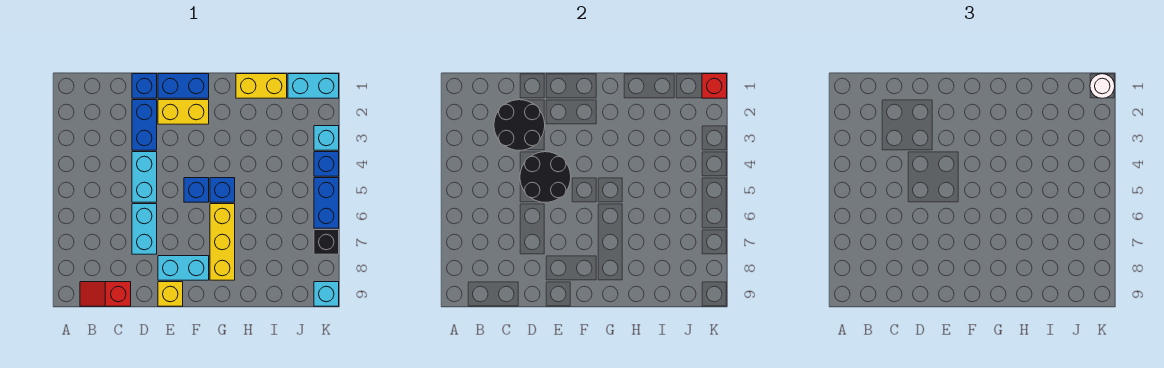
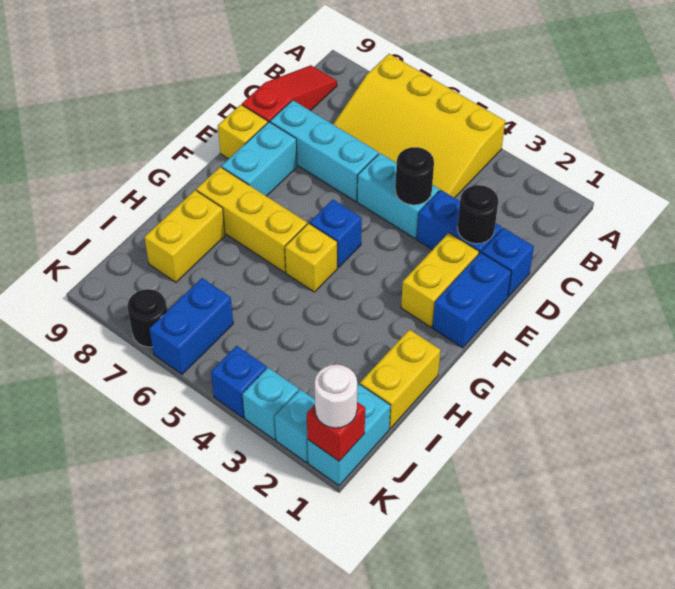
none -> yellow 3x4 slope [333,54,505,198]
red 1x2 slope [80,282,131,306] -> red 1x3 slope [242,65,337,122]
black 2x2 round brick [494,100,545,150] -> black 1x1 round brick [457,185,498,244]
black 2x2 round brick [520,152,571,202] -> black 1x1 round brick [395,147,434,205]
cyan 1x2 brick [132,204,157,254] -> cyan 1x3 brick [270,100,378,202]
blue 1x1 brick [210,178,235,202] -> yellow 1x1 brick [285,223,337,292]
none -> yellow 1x2 brick [144,190,225,282]
blue 1x2 brick [314,178,339,228] -> blue 1x2 brick turned to [150,278,233,374]
black 1x1 brick [314,230,339,254] -> black 1x1 round brick [128,289,167,347]
cyan 1x1 brick [314,282,339,306] -> cyan 1x1 brick moved to [275,390,315,462]

